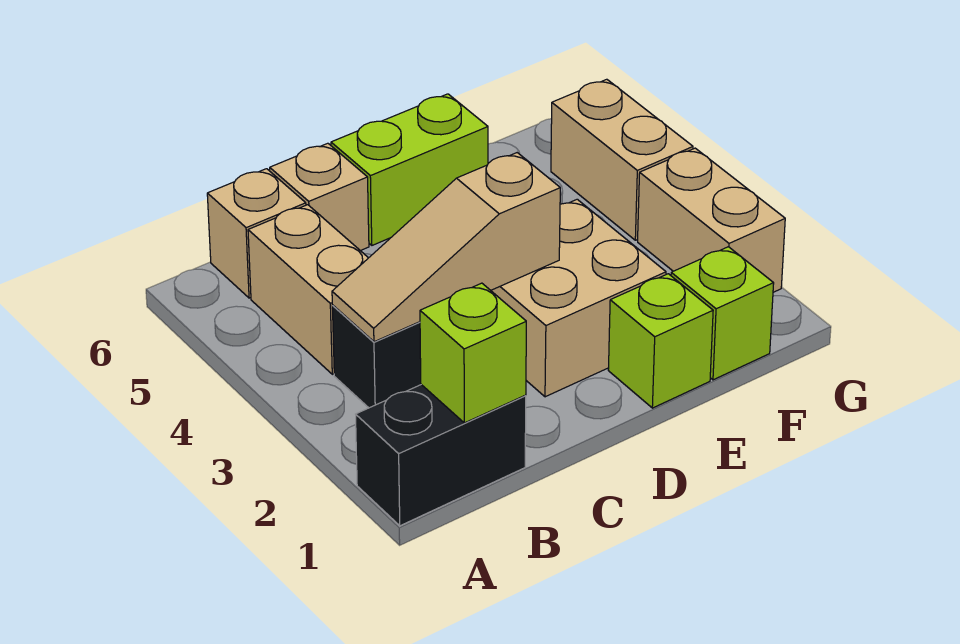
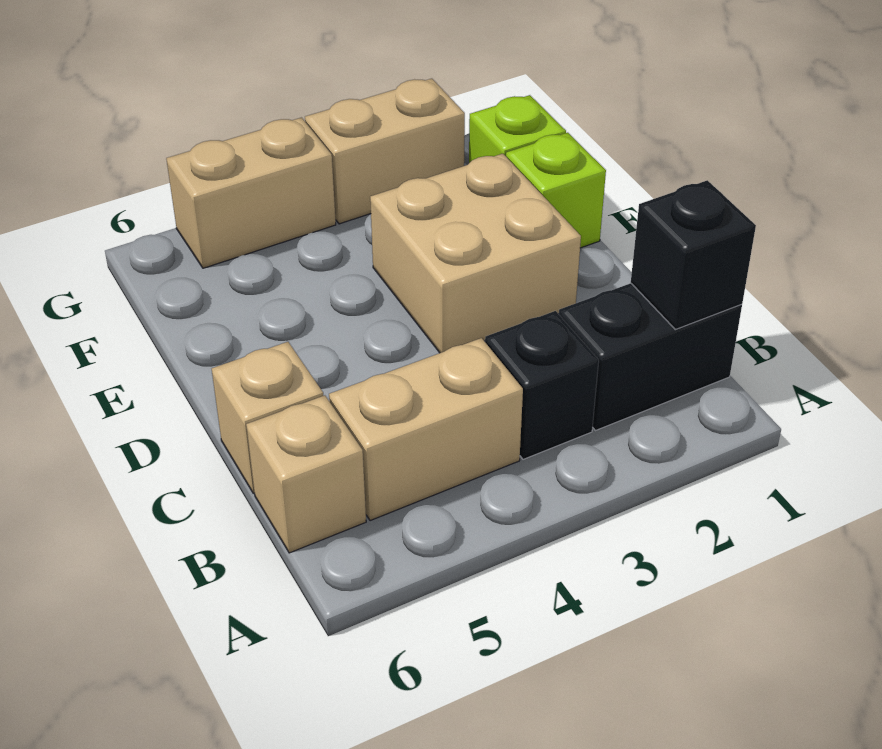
black 1x2 brick [356,385,526,526] -> black 1x2 brick turned to [559,283,742,431]
lime 1x1 brick [420,283,526,423] -> black 1x1 brick [631,180,756,330]
tan 1x3 slope [332,153,560,342] -> none
lime 1x2 brick [331,94,488,245] -> none

